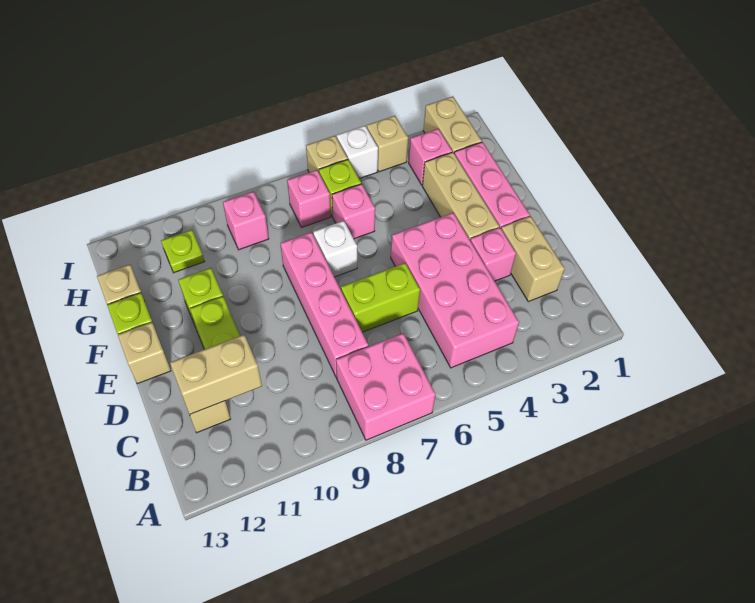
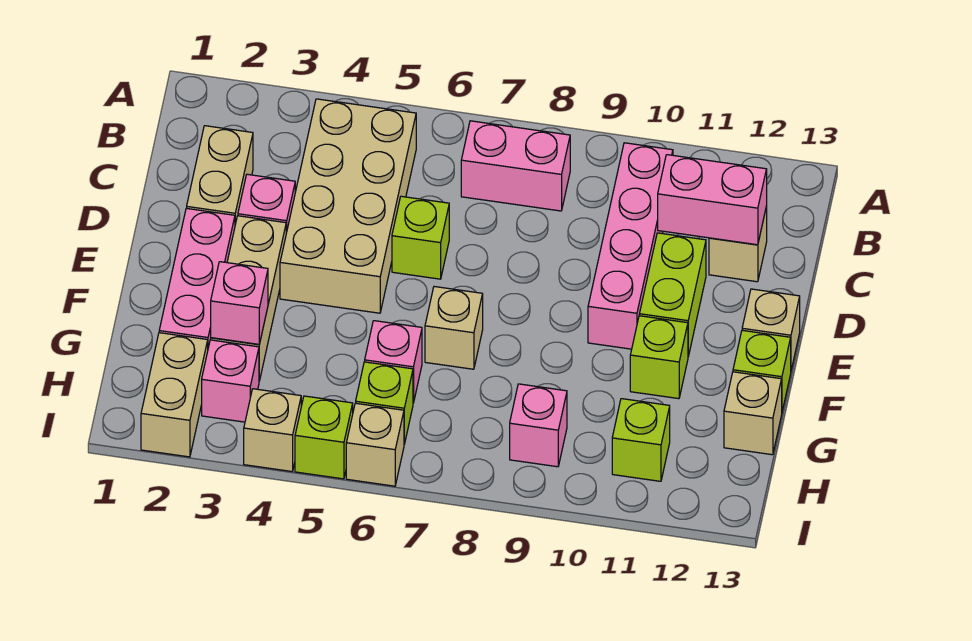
pink 2x2 brick [336,333,436,440] -> pink 1x2 brick [461,121,570,211]
pink 2x4 brick [391,213,519,368] -> tan 2x4 brick [280,99,416,313]
pink 1x4 brick [280,232,368,378] -> pink 1x4 brick moved to [588,143,673,349]
tan 1x2 brick [170,335,262,414] -> pink 1x2 brick [658,155,767,245]
lime 1x2 brick [341,263,420,332] -> lime 1x1 brick [392,196,449,279]
white 1x1 brick [313,221,357,277] -> tan 1x1 brick [425,287,483,369]
pink 1x1 brick [287,170,331,227] -> pink 1x1 brick moved to [211,262,268,344]
lime 1x1 plate [161,230,205,273] -> lime 1x1 brick [612,399,670,481]
white 1x1 brick [337,126,378,179] -> lime 1x1 brick [295,396,353,479]

